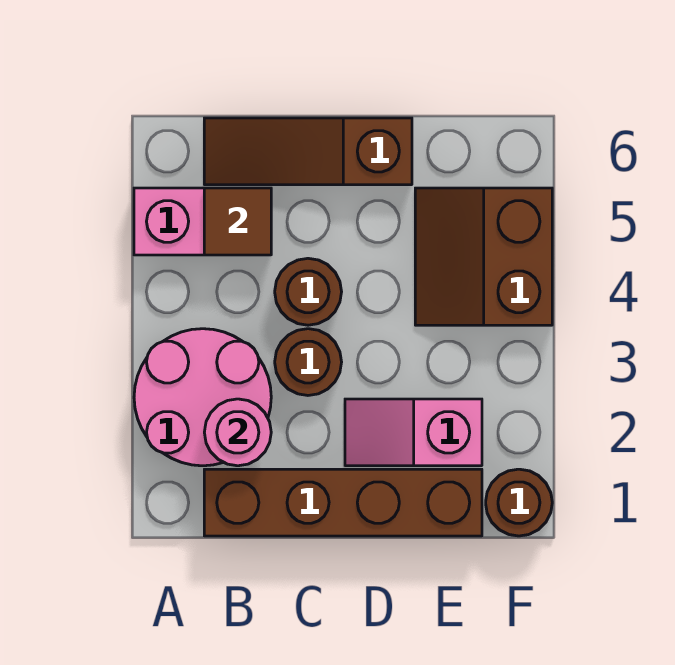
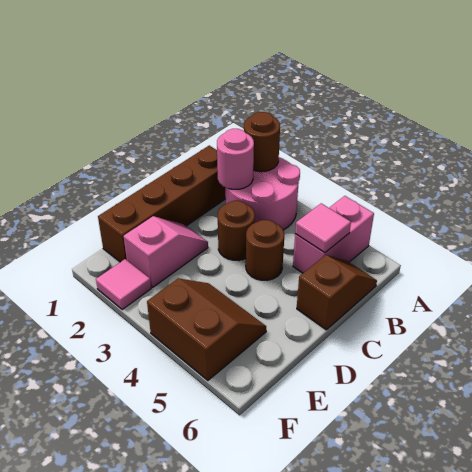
brown 1x1 tile [204,188,271,255] -> pink 1x1 tile [295,203,351,253]
brown 1x3 slope [204,118,412,185] -> brown 1x2 slope [297,255,377,330]
brown 1x1 round brick [486,469,552,536] -> brown 1x1 round brick moved to [244,112,280,172]
none -> pink 1x1 tile [96,259,151,310]

